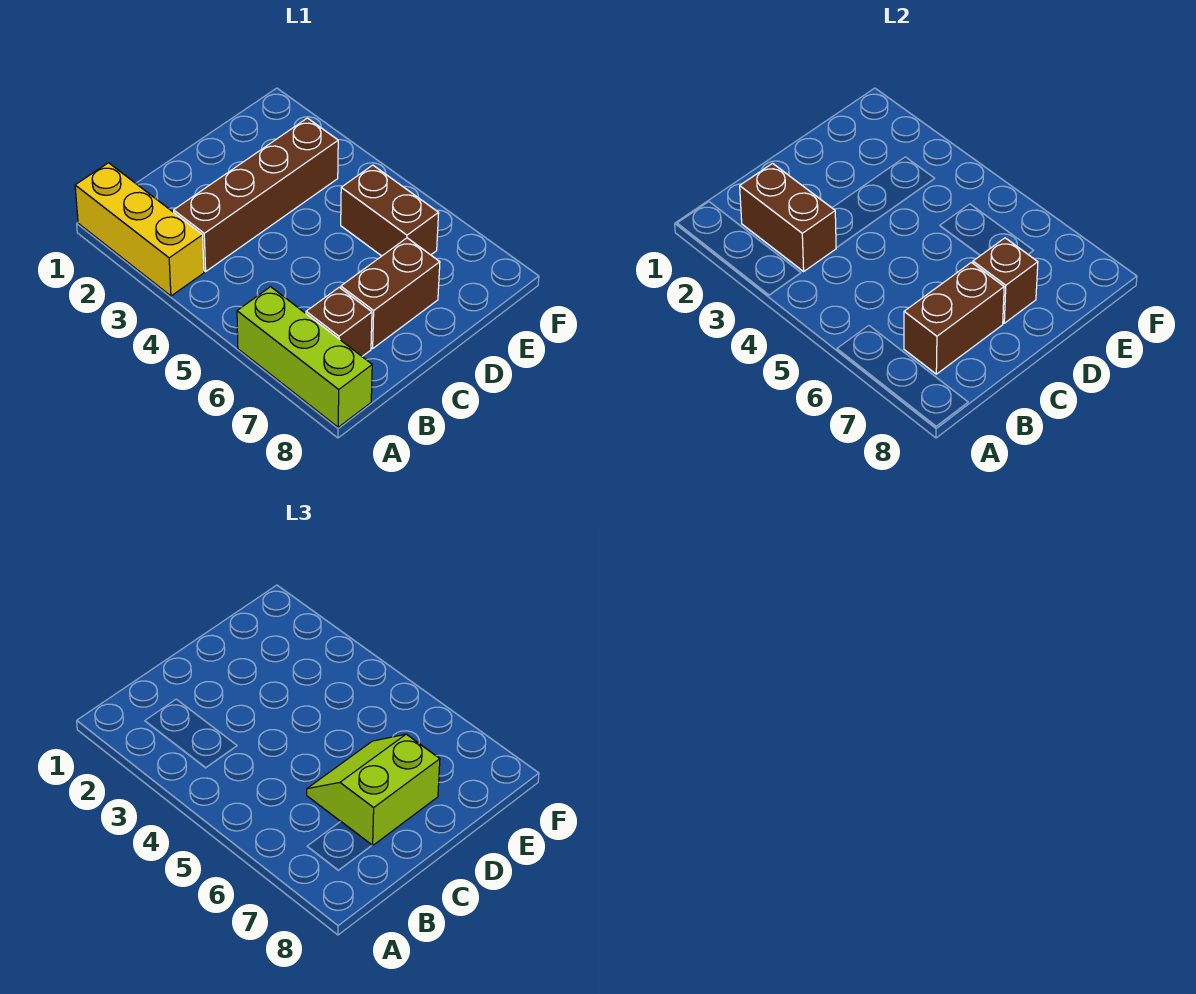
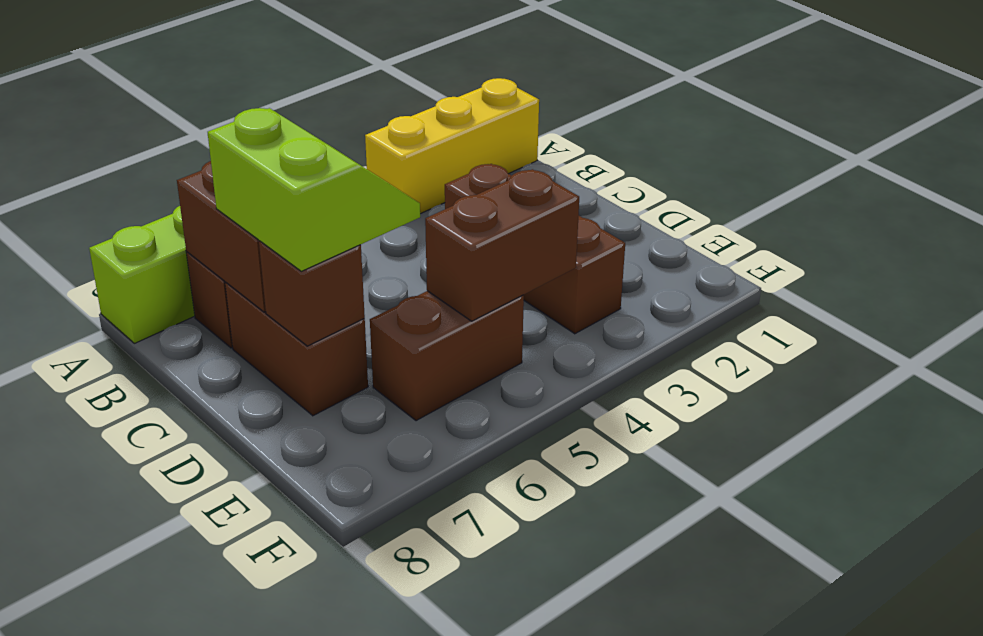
brown 1x2 brick [740,163,836,271] -> brown 1x2 brick moved to [425,169,579,321]
brown 1x4 brick [174,118,338,271] -> brown 1x3 brick [445,164,625,334]

